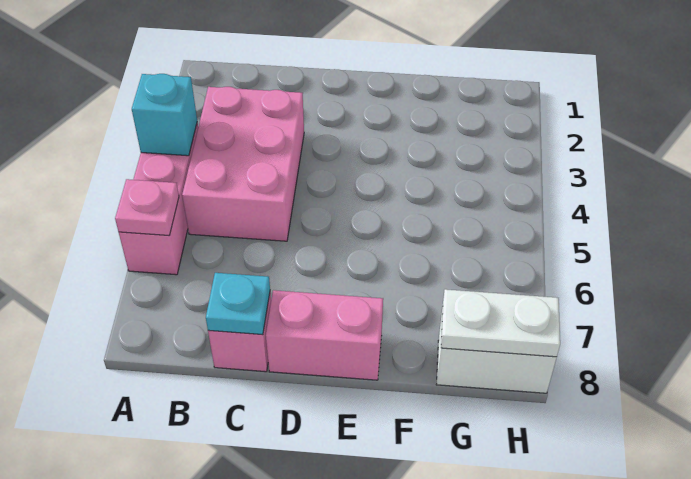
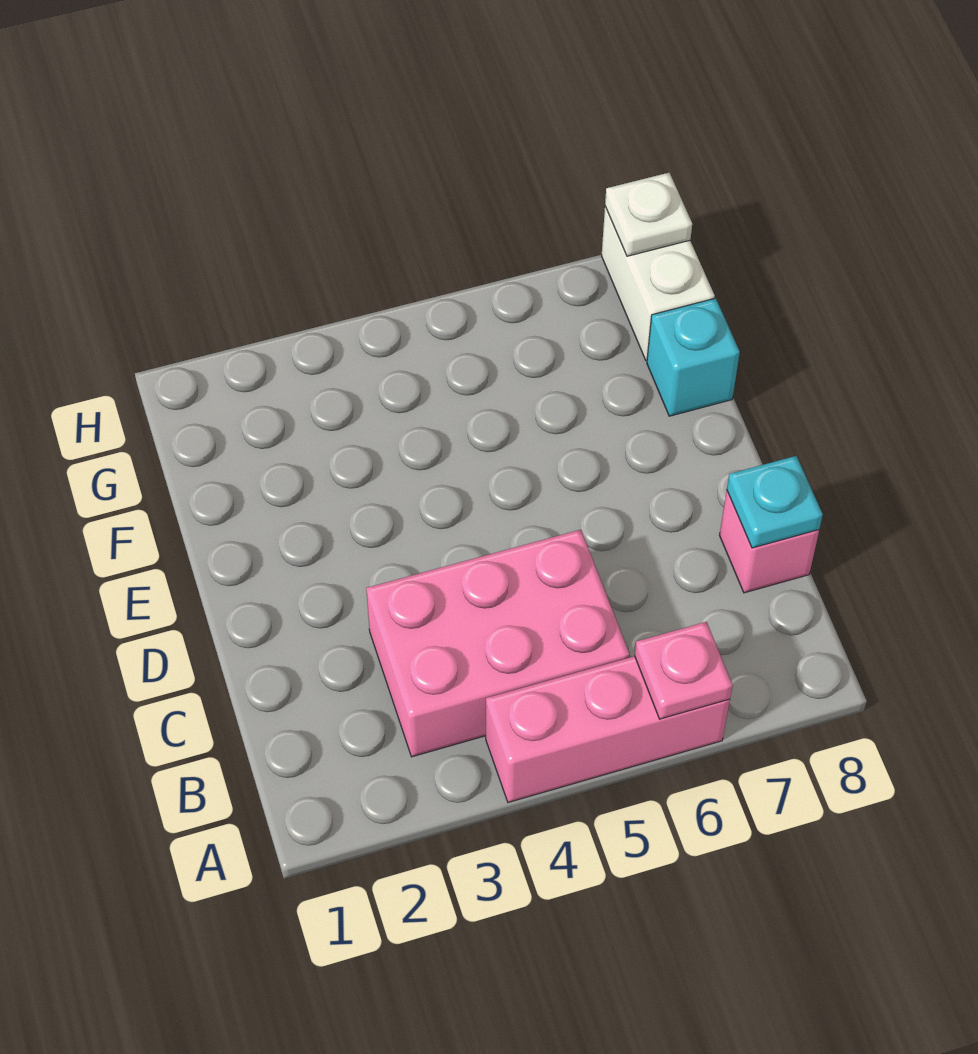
cyan 1x1 brick [132,74,197,156] -> cyan 1x1 brick moved to [647,298,740,416]
pink 1x2 brick [266,290,383,380] -> none
white 1x2 plate [441,289,560,357] -> white 1x1 plate [605,173,692,256]

